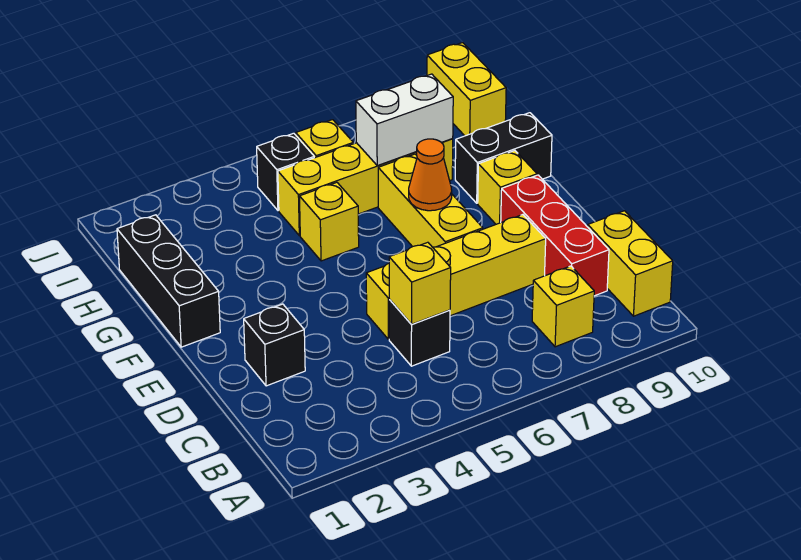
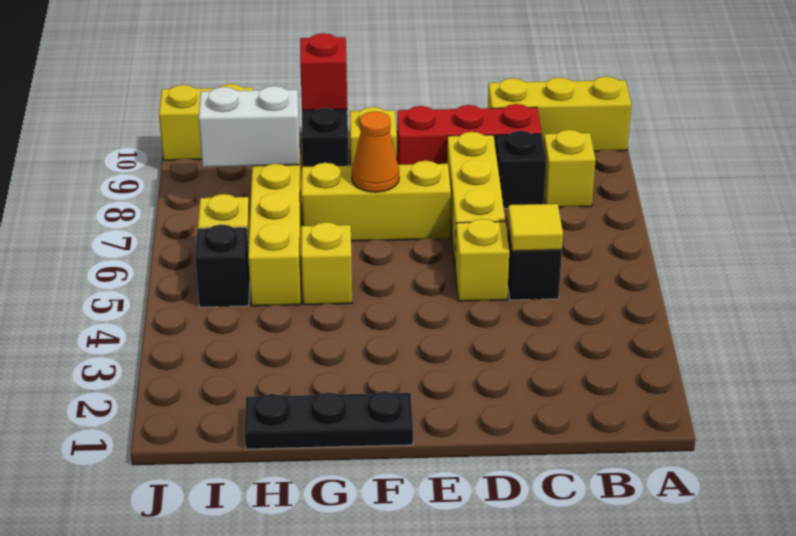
yellow 1x2 brick [588,211,673,316] -> yellow 1x3 brick [488,77,631,151]
yellow 1x1 brick [389,242,451,324] -> yellow 1x1 tile [508,204,563,251]
black 1x1 brick [244,304,305,386] -> black 1x1 brick moved to [495,131,546,208]
black 1x3 brick [117,215,220,347] -> black 1x3 plate [245,391,413,449]
none -> red 1x1 brick [300,33,347,110]
white 1x2 brick [356,74,453,166] -> white 1x2 brick turned to [199,86,300,167]

